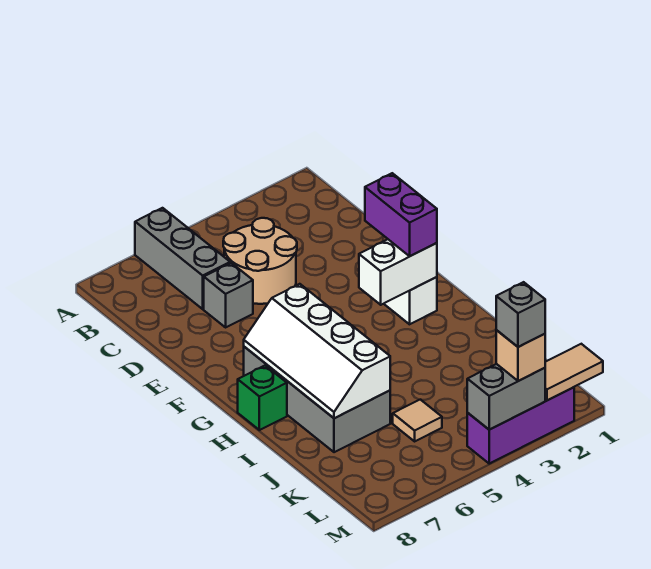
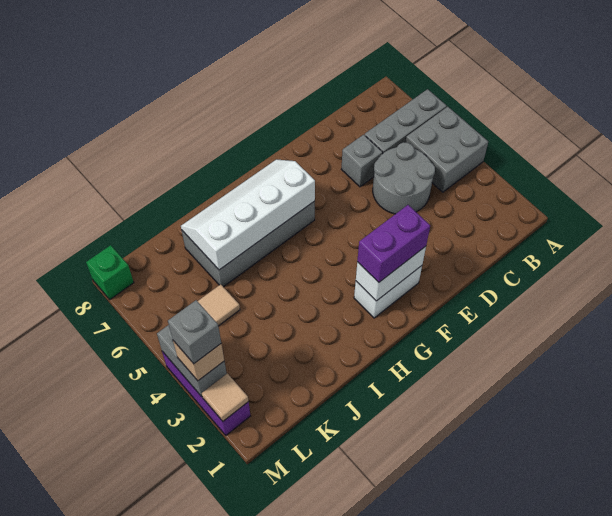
none -> grey 2x2 brick [406,107,488,192]
tan 2x2 round brick [223,218,297,304] -> grey 2x2 round brick [373,142,435,214]
white 1x2 brick [359,239,437,305] -> white 1x2 brick turned to [356,246,426,301]
green 1x1 brick [238,366,287,430] -> green 1x1 brick moved to [86,245,134,299]
tan 1x2 tile [545,344,603,400] -> tan 1x1 tile [202,373,249,421]

